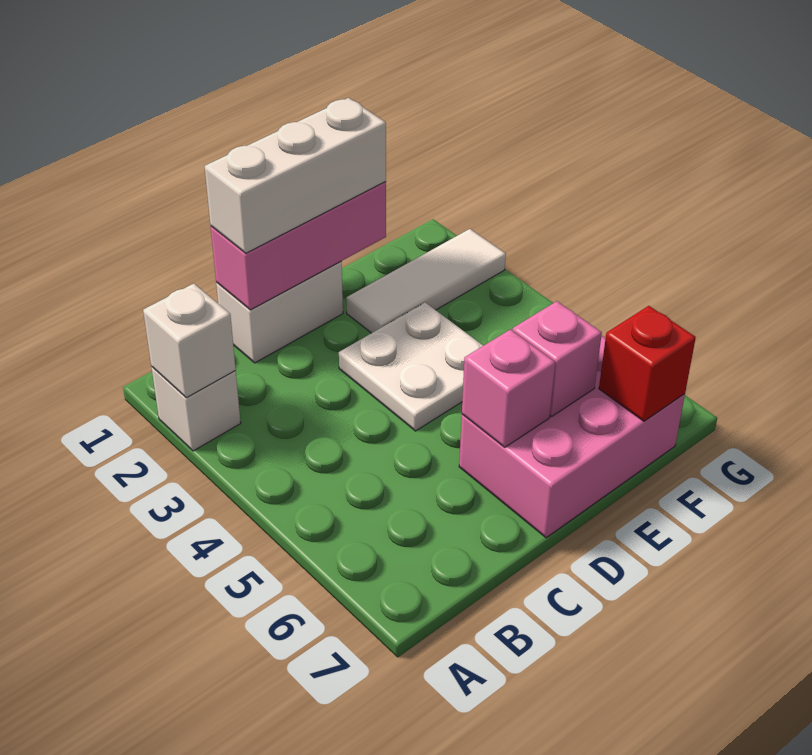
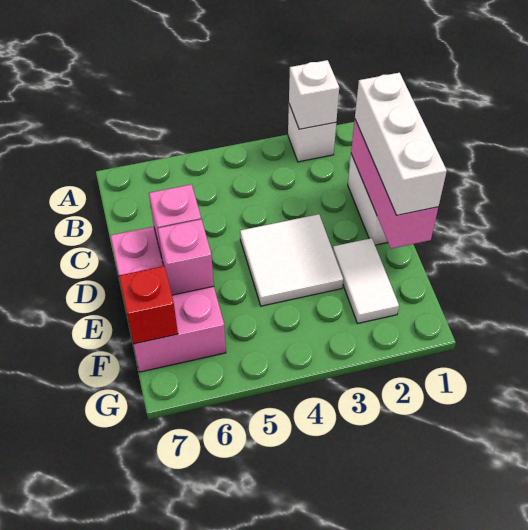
white 2x2 plate [339,303,483,431] -> white 2x2 tile [240,214,343,306]
white 1x3 tile [346,229,506,333] -> white 1x2 tile [333,238,399,323]

